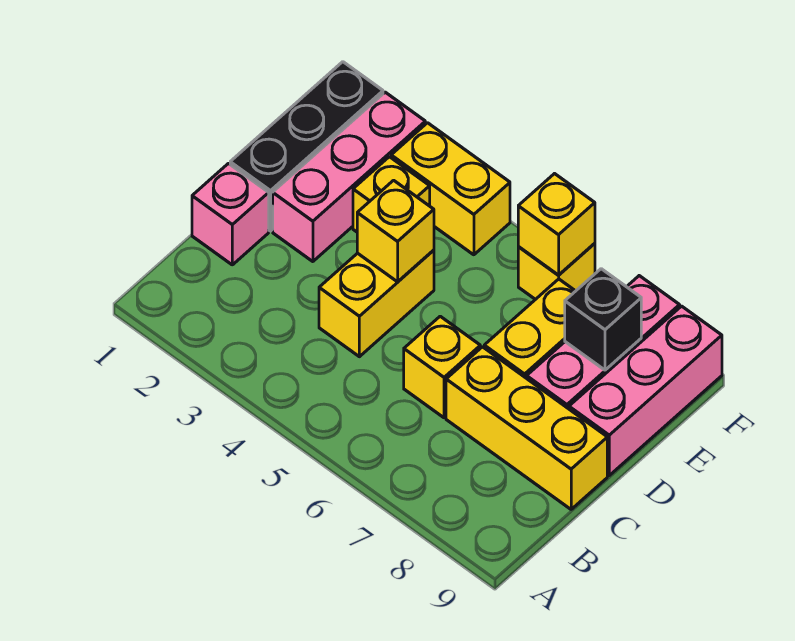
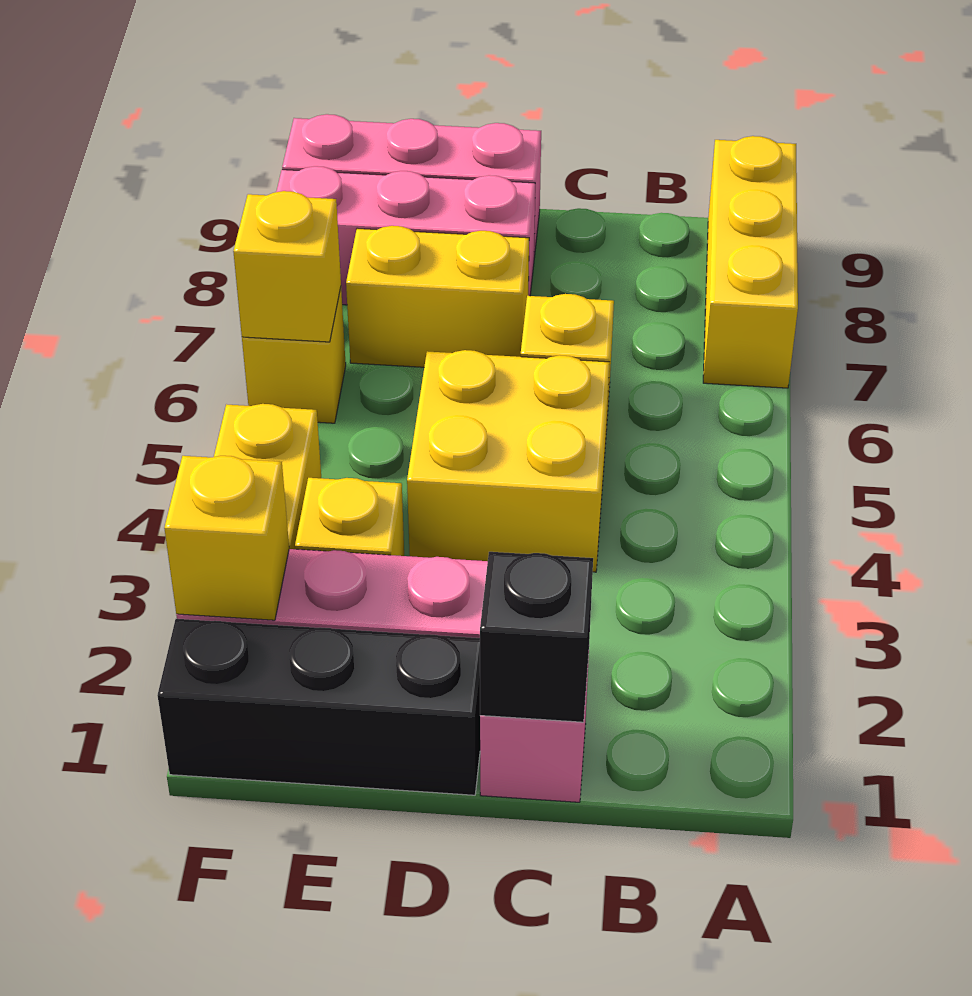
yellow 1x2 brick [319,250,434,357] -> yellow 2x2 brick [407,350,610,572]
yellow 1x3 brick [446,347,607,509] -> yellow 1x3 brick moved to [703,136,798,388]
yellow 1x1 brick [357,180,434,282] -> yellow 1x1 brick moved to [164,456,289,620]
black 1x1 brick [565,269,641,370] -> black 1x1 brick moved to [480,552,593,722]

